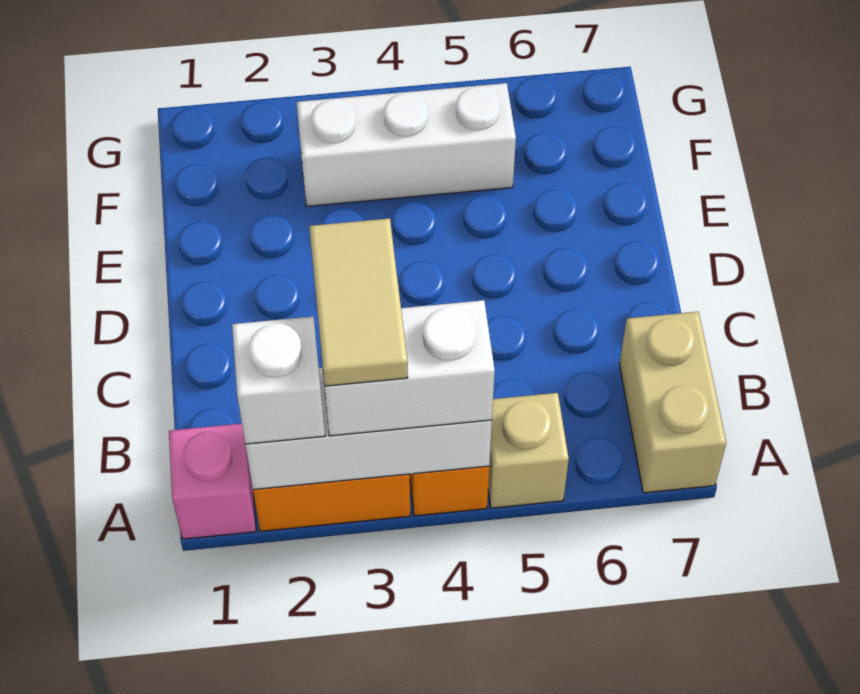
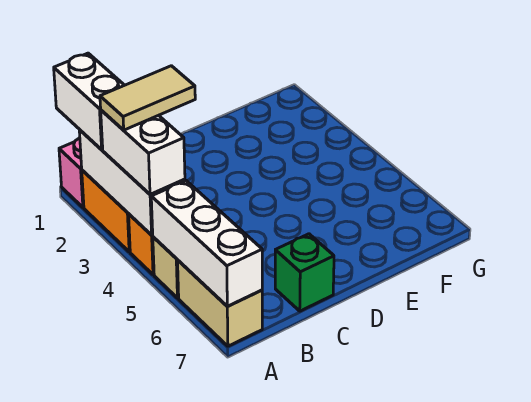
white 1x1 brick [232,316,325,444] -> white 1x2 brick [54,53,124,150]
tan 1x2 brick [619,312,726,493] -> tan 1x2 brick turned to [178,261,262,346]
none -> green 1x1 brick [275,234,334,311]
white 1x3 brick [297,83,516,206] -> white 1x3 brick moved to [151,181,262,306]

